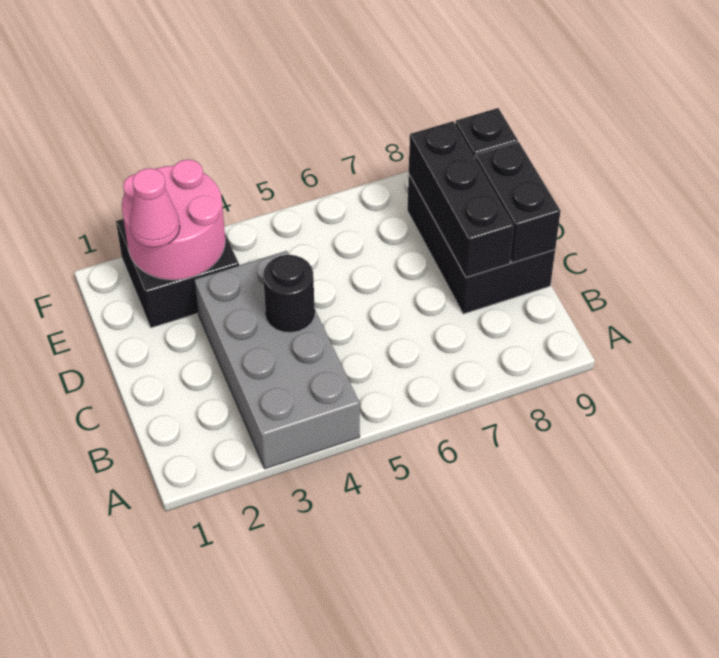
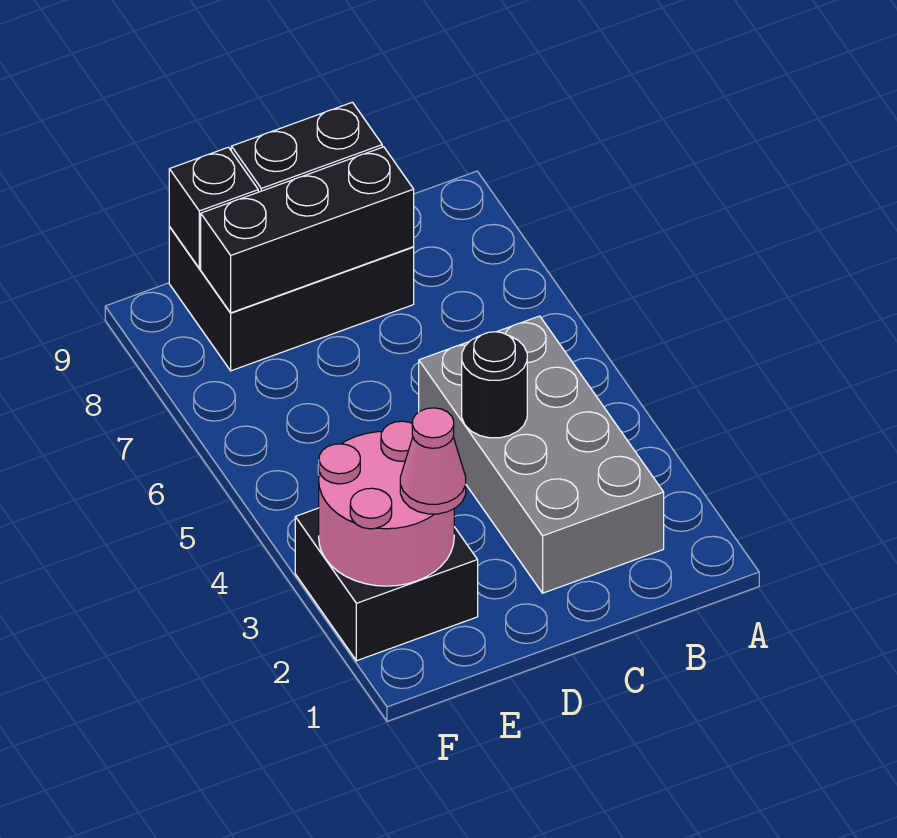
grey 2x4 brick [194,251,360,469] -> grey 2x4 brick turned to [419,316,664,593]

